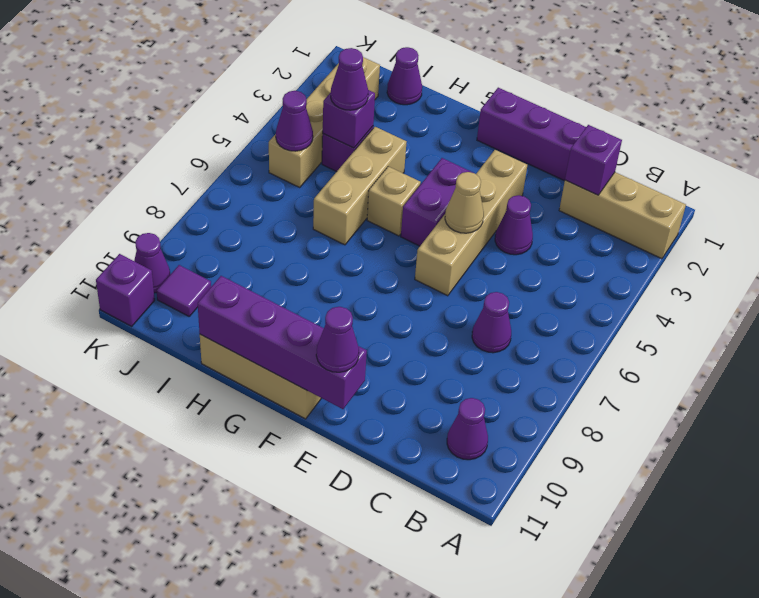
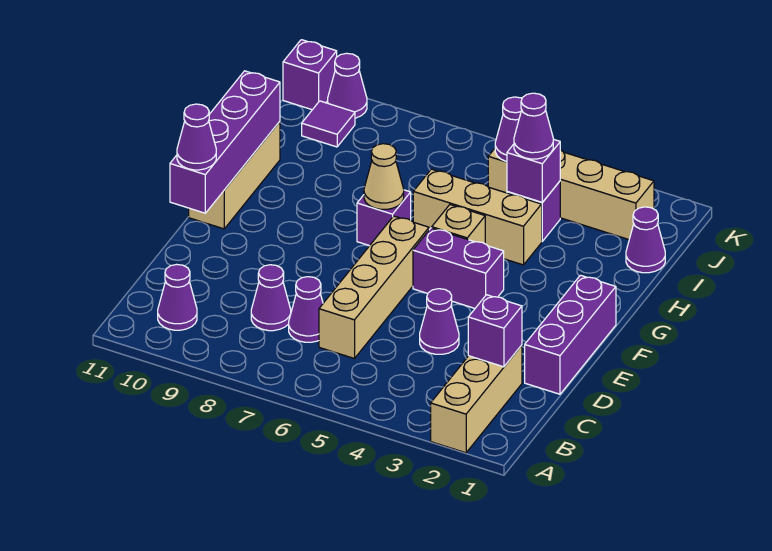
none -> purple 1x1 cone [251,265,291,331]
tan 1x4 brick [415,150,527,296] -> tan 1x4 brick turned to [319,216,429,359]
tan 1x1 cone [445,172,484,233] -> tan 1x1 cone moved to [364,144,404,209]
none -> purple 1x1 brick [357,190,411,246]

